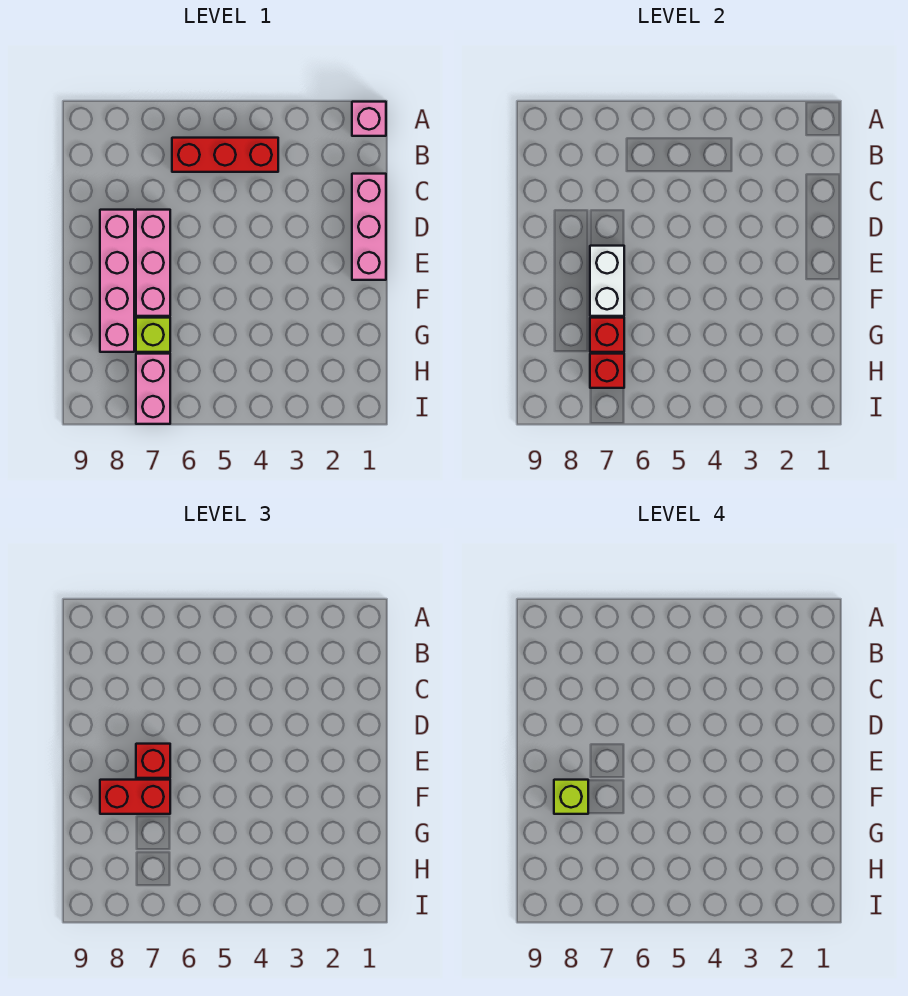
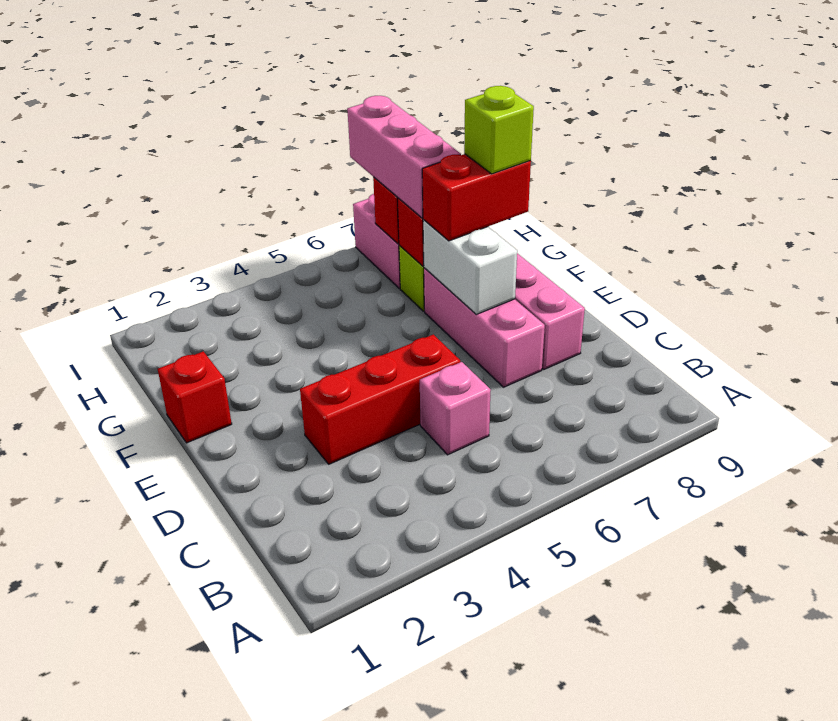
pink 1x1 brick [352,102,386,136] -> pink 1x1 brick moved to [420,362,491,455]
red 1x3 brick [172,138,278,172] -> red 1x3 brick moved to [300,334,460,464]
pink 1x3 brick [352,174,386,280] -> pink 1x3 brick moved to [347,96,461,218]
red 1x1 brick [136,744,170,778] -> red 1x1 brick moved to [158,351,232,443]

